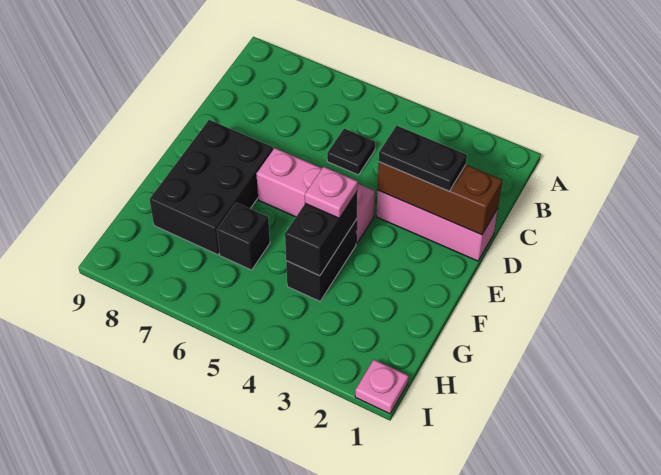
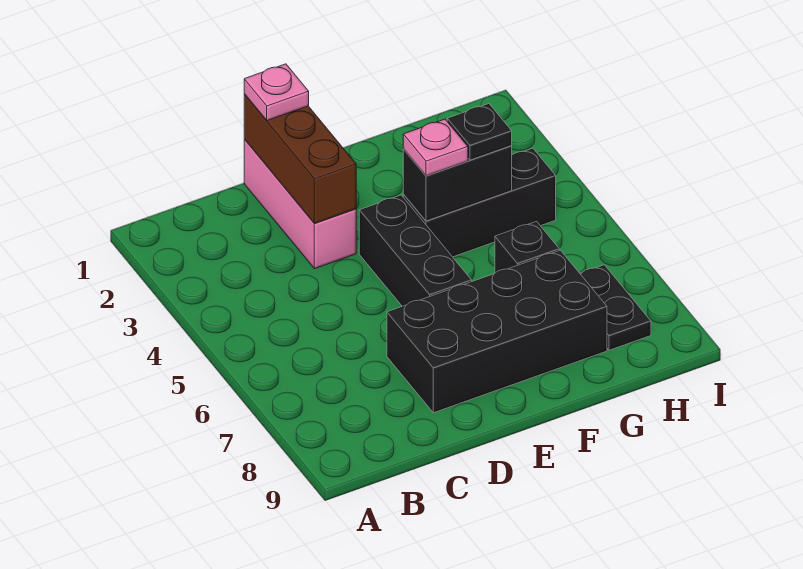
black 1x1 plate [327,129,375,175] -> black 1x1 plate moved to [447,104,512,160]
black 1x2 plate [379,126,467,191] -> black 1x2 plate moved to [580,265,651,350]
pink 1x3 brick [256,148,375,244] -> black 1x3 brick [359,195,472,306]
black 2x3 brick [149,120,273,255] -> black 2x4 brick [387,250,607,413]
black 1x2 brick [286,220,357,301] -> black 1x3 brick [403,148,556,257]
pink 1x1 plate [355,360,409,414] -> pink 1x1 plate moved to [244,64,309,121]

